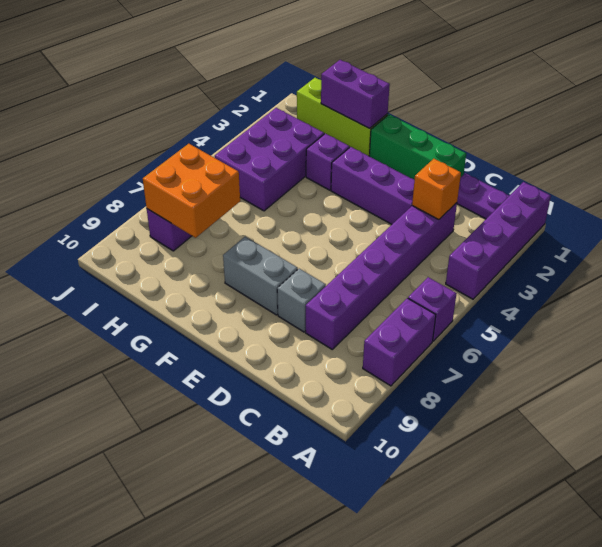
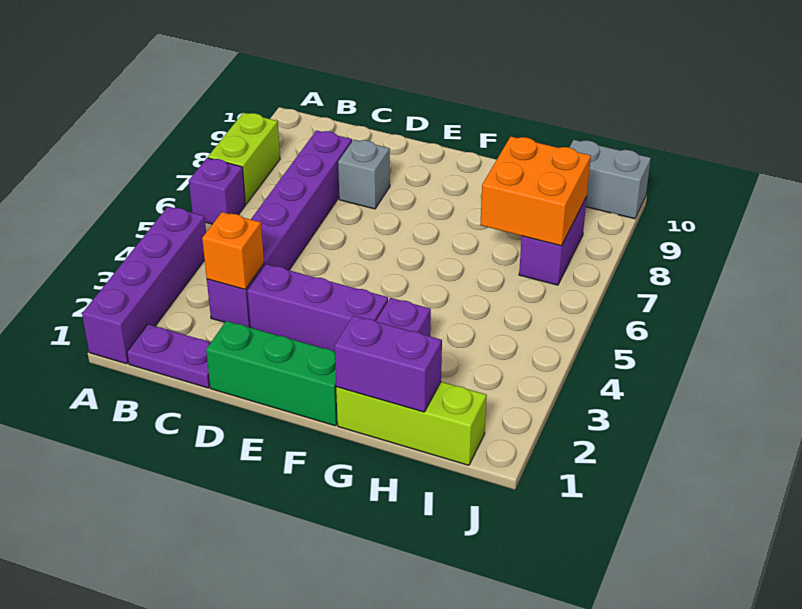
purple 1x2 brick [363,298,436,386] -> lime 1x2 brick [208,113,280,204]
grey 1x2 brick [223,237,298,315] -> grey 1x2 brick moved to [569,140,651,219]
purple 2x3 brick [215,108,324,211] -> none

